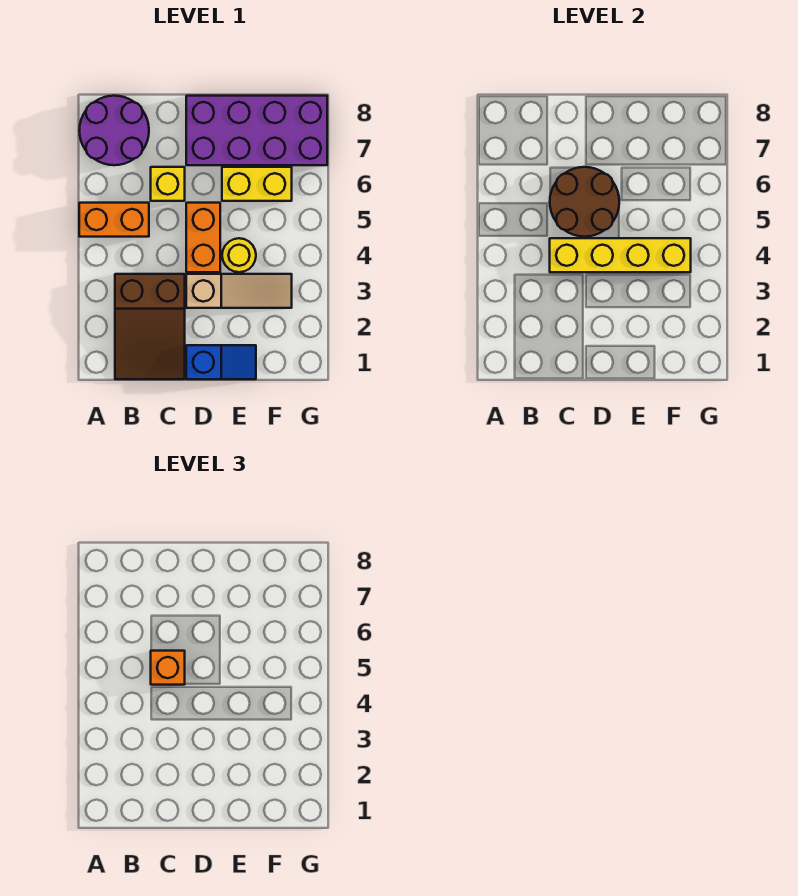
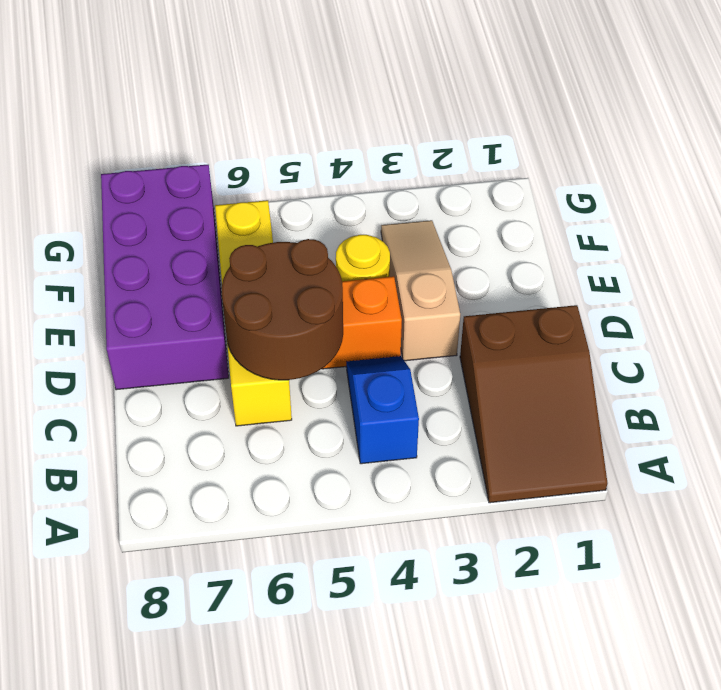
orange 1x2 brick [79,203,149,237] -> none
purple 2x2 round brick [79,96,149,165] -> none
brown 2x3 slope [115,274,185,379] -> brown 2x3 slope turned to [460,305,607,503]
yellow 1x4 brick [550,238,691,272] -> none
orange 1x1 brick [151,651,185,685] -> none
blue 1x2 slope [186,345,256,379] -> blue 1x2 slope moved to [346,356,419,464]

